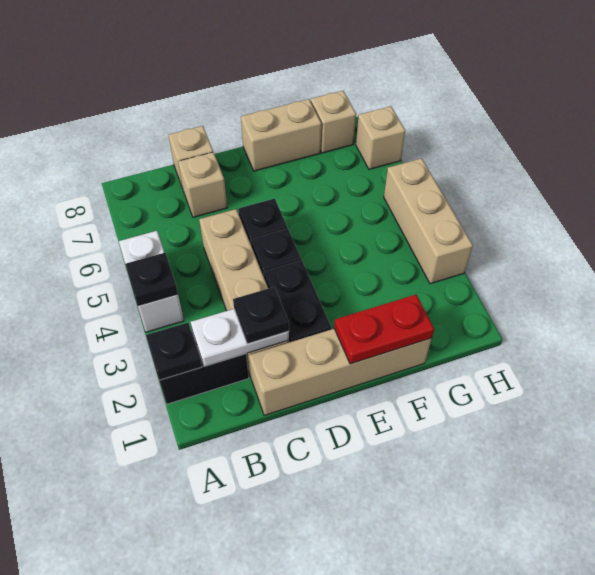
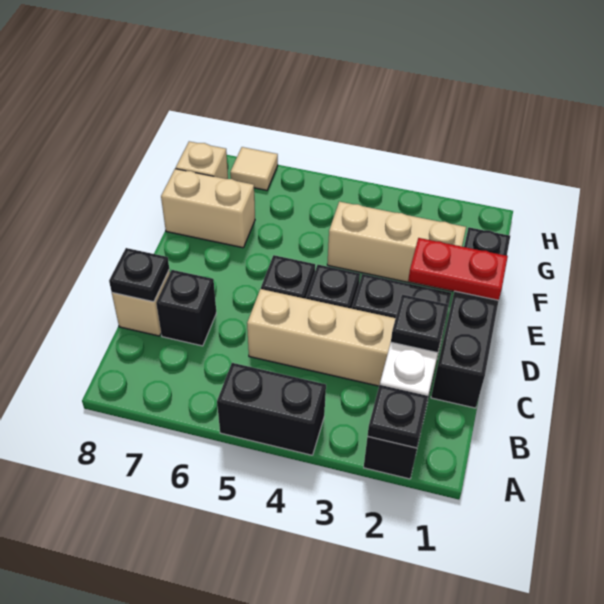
white 1x2 brick [119,231,184,332] -> black 1x2 brick [217,363,326,455]
black 1x1 plate [125,253,178,306] -> black 1x1 plate moved to [109,248,169,302]
tan 1x4 brick [249,329,432,415] -> black 1x4 brick [431,227,510,408]
tan 1x1 brick [178,152,227,217] -> black 1x1 brick [156,270,216,346]
red 1x2 plate [334,295,434,364] -> red 1x2 plate turned to [408,238,508,300]
tan 1x2 brick [241,99,321,171] -> tan 1x2 brick turned to [161,169,255,248]
tan 1x3 brick [384,158,473,284] -> tan 1x3 brick moved to [327,202,466,292]
tan 1x1 brick [356,106,405,169] -> tan 1x1 tile [230,147,278,190]

